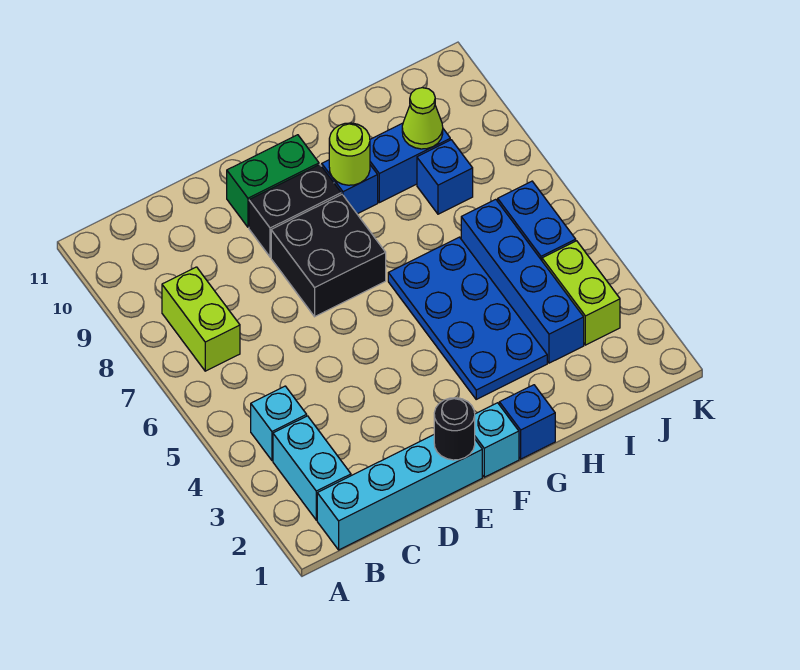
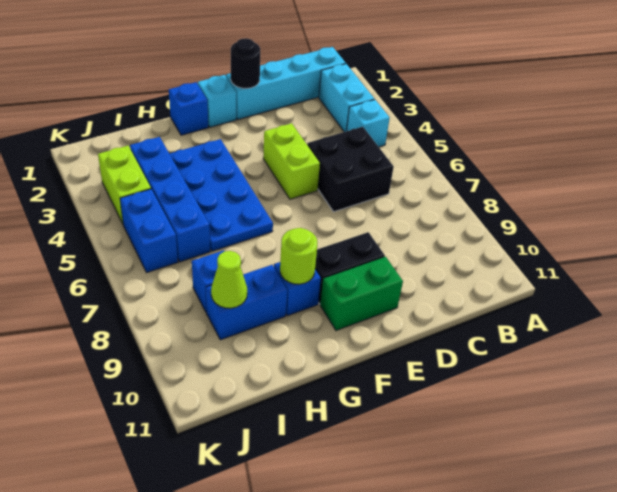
lime 1x2 brick [162,267,240,371] -> lime 1x2 brick moved to [263,123,320,199]
black 2x2 brick [271,194,386,317] -> black 2x2 brick moved to [307,127,394,212]

